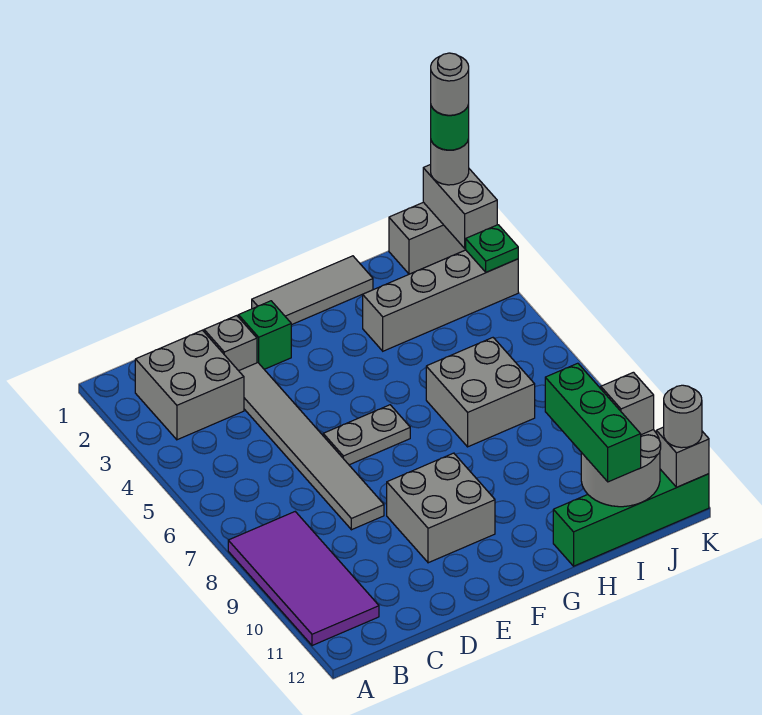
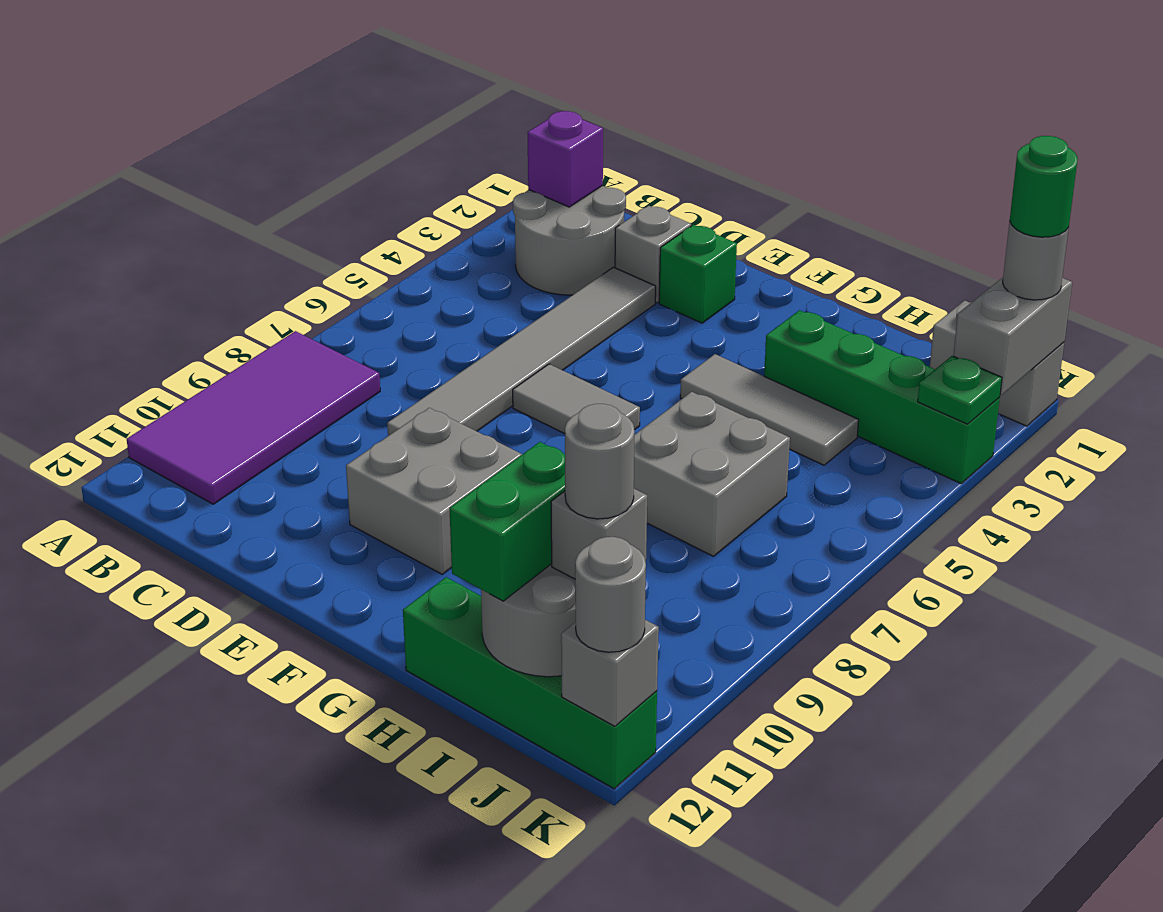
grey 2x2 brick [135,330,244,440] -> grey 2x2 round brick [513,186,626,295]
none -> purple 1x1 brick [528,111,603,207]
grey 1x2 plate [323,405,410,465] -> grey 1x2 tile [513,364,640,434]
grey 1x3 tile [252,256,373,325] -> grey 1x3 tile moved to [680,354,859,465]
grey 1x4 brick [363,250,518,351] -> green 1x4 brick [764,310,1000,484]
green 1x3 brick [545,363,641,482] -> green 1x2 brick [449,442,565,601]
grey 1x1 round brick [431,53,469,115] -> grey 1x1 round brick moved to [565,404,635,519]

